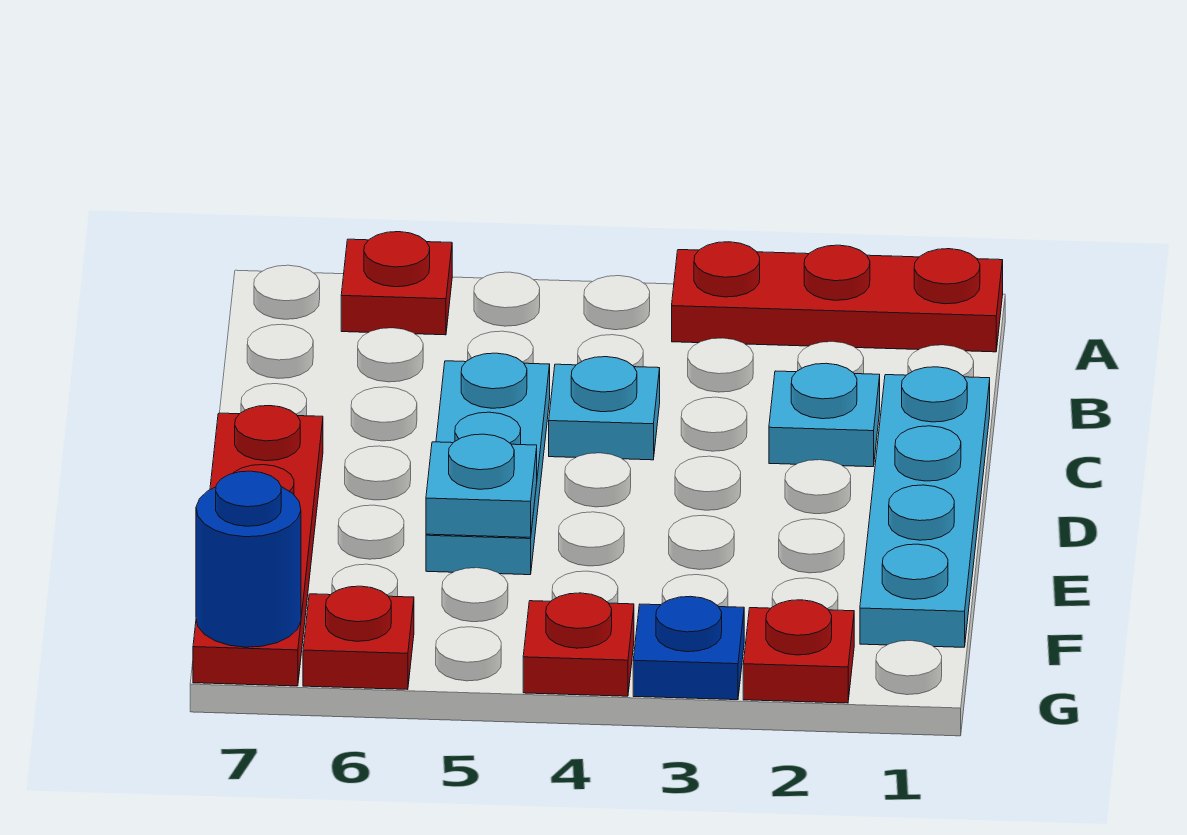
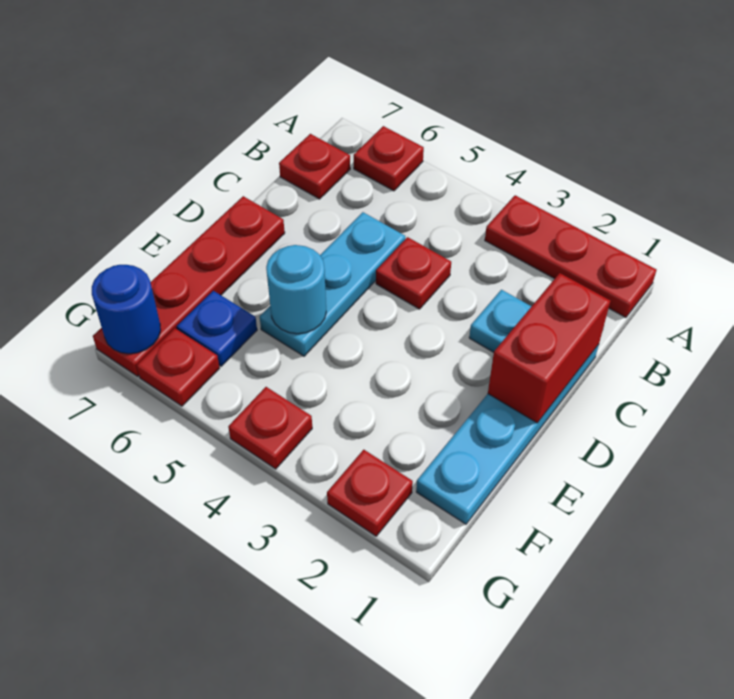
none -> red 1x1 plate [279,134,350,199]
none -> red 1x2 brick [488,273,610,423]
cyan 1x1 plate [549,357,660,460] -> red 1x1 plate [376,237,451,309]
cyan 1x1 plate [426,434,537,538] -> cyan 1x1 round brick [266,245,326,334]
blue 1x1 plate [633,596,744,700] -> blue 1x1 plate moved to [177,291,257,366]

